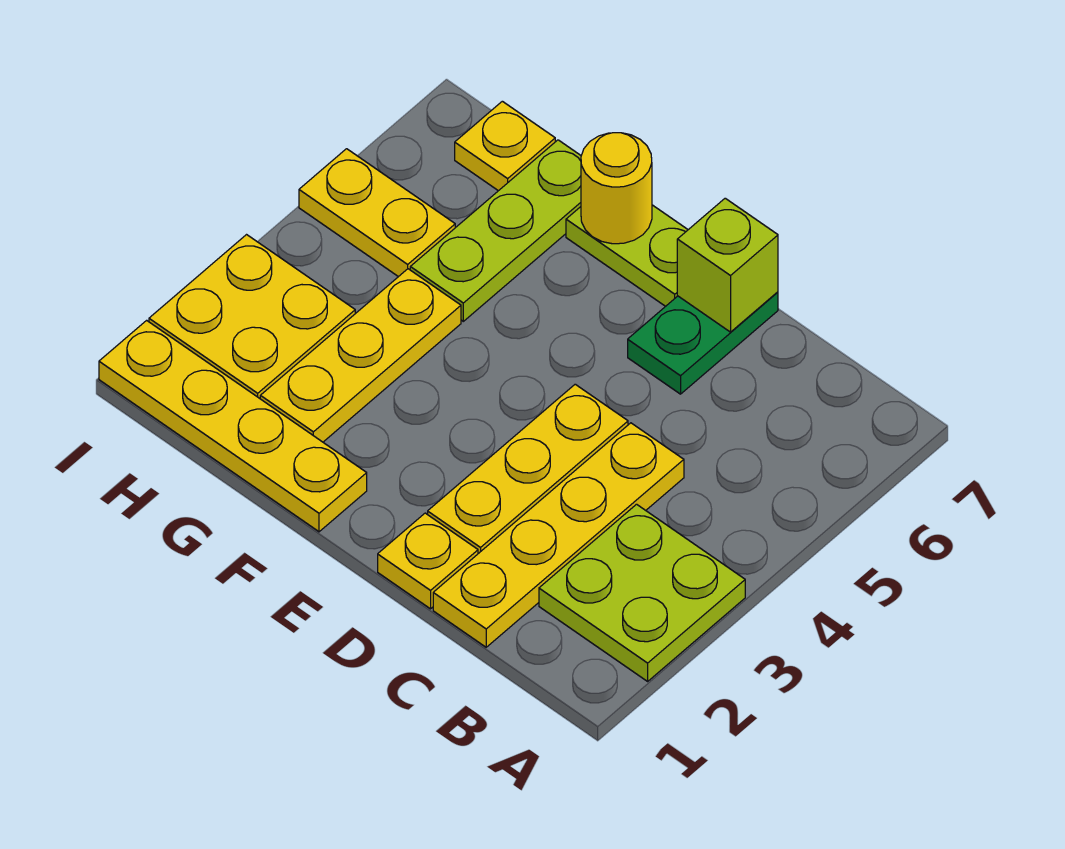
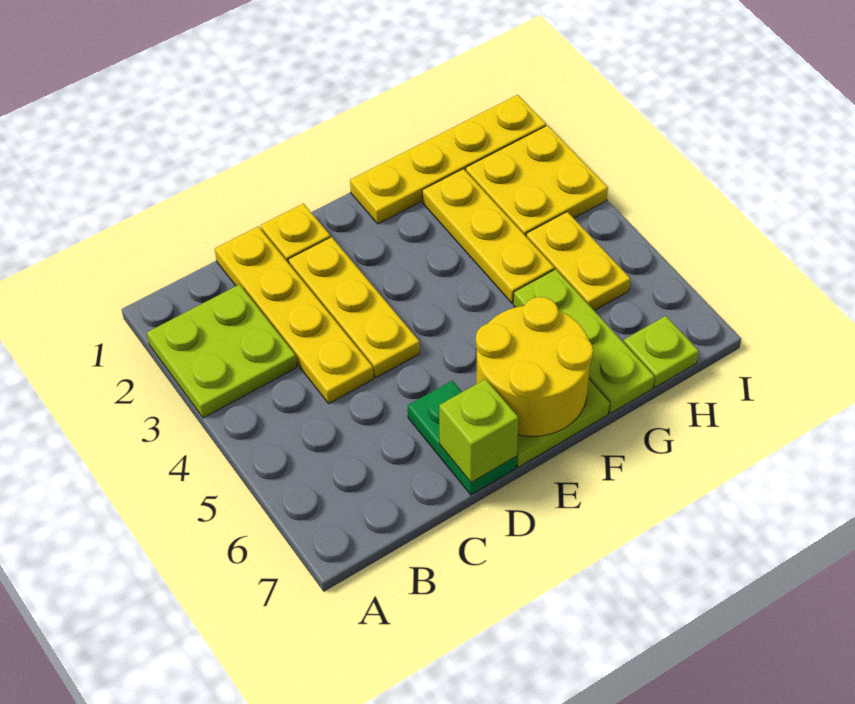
yellow 1x1 round brick [581,133,652,244] -> yellow 2x2 round brick [476,297,593,436]
yellow 1x2 plate [299,149,455,277] -> yellow 1x2 plate turned to [526,212,630,311]
yellow 1x1 plate [455,101,555,191] -> lime 1x1 plate [624,316,699,387]

